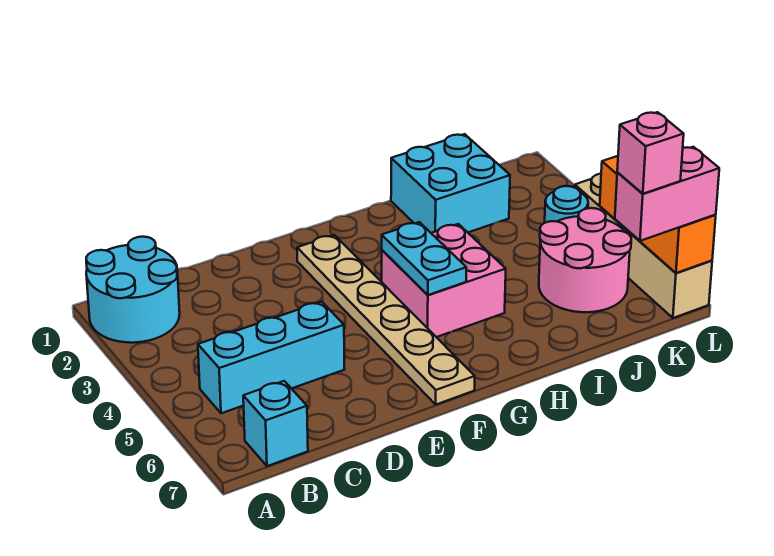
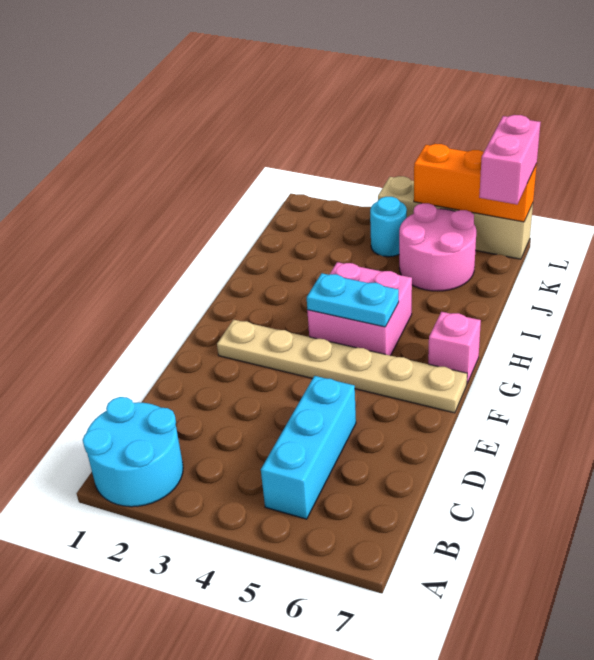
cyan 1x1 brick [243,381,308,466] -> none
cyan 2x2 brick [391,134,510,233] -> none
pink 1x1 brick [617,112,684,194] -> pink 1x1 brick moved to [428,312,481,383]

